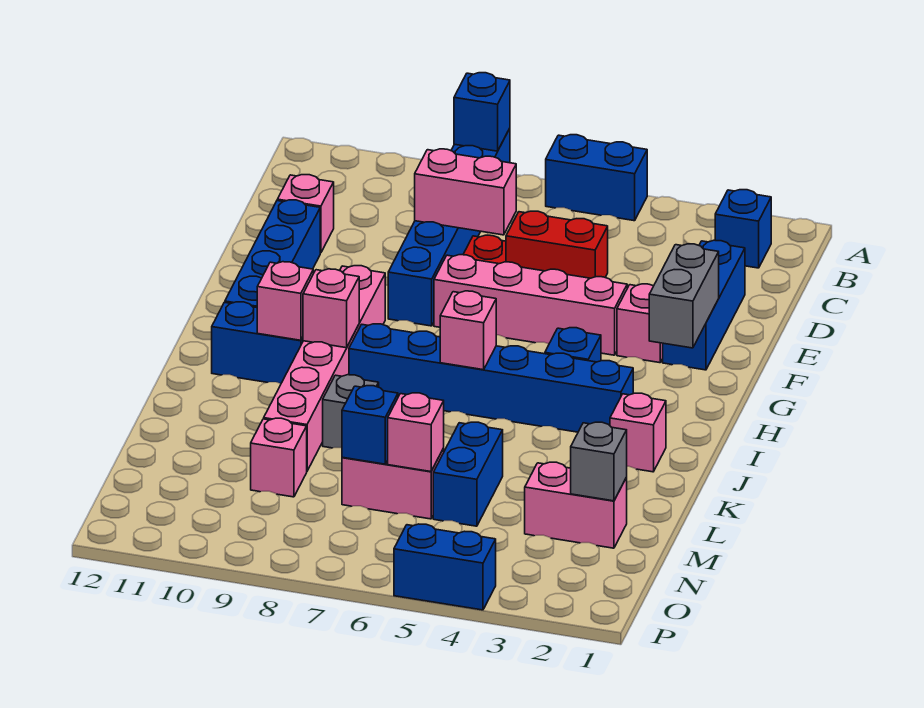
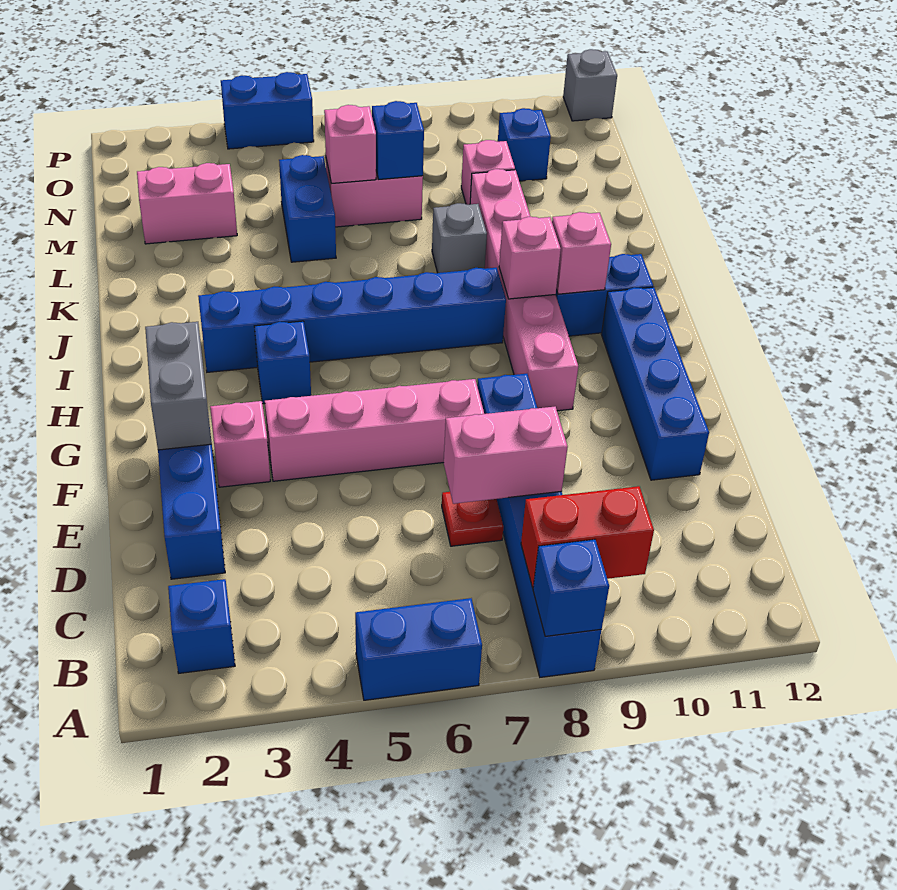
red 1x2 brick [506,211,608,278] -> red 1x2 brick moved to [521,486,654,588]
pink 1x1 brick [277,175,334,253] -> none
pink 1x1 brick [440,291,496,370] -> none
pink 1x1 brick [610,393,666,472] -> none
grey 1x1 brick [571,422,627,501] -> grey 1x1 brick moved to [563,49,617,121]
none -> blue 1x1 brick [498,108,551,181]

